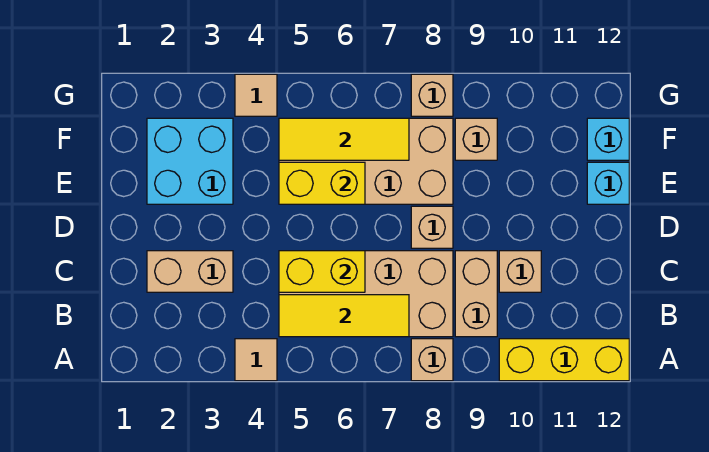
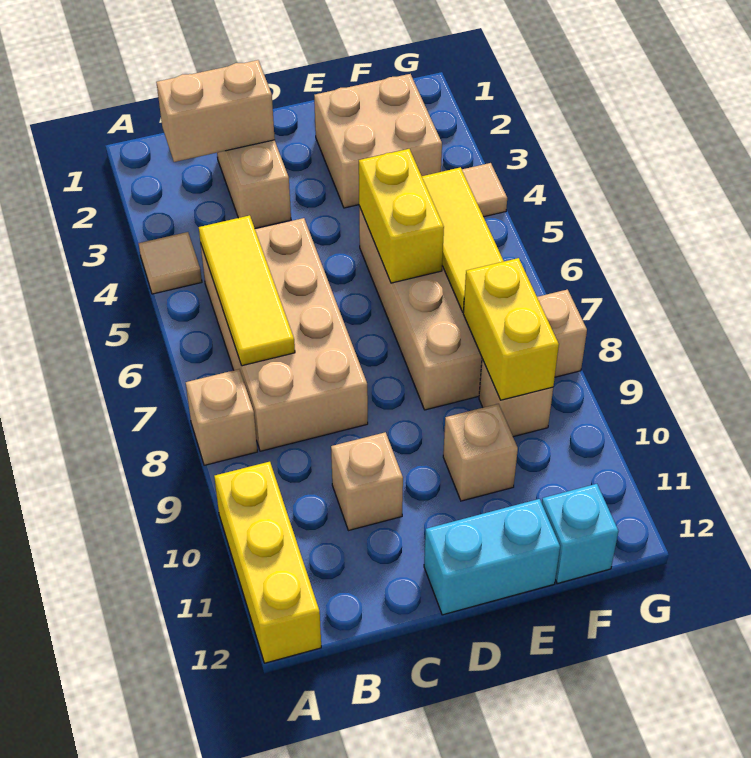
tan 1x2 brick [455,251,497,337] -> tan 1x2 brick moved to [156,60,275,162]
yellow 1x2 brick [279,251,365,292] -> yellow 1x2 brick moved to [463,258,559,400]
tan 1x1 brick [411,206,453,248] -> tan 1x1 brick moved to [443,404,518,501]
cyan 2x2 brick [147,118,233,204] -> tan 2x2 brick [314,74,442,208]
cyan 1x1 brick [587,162,629,204] -> cyan 1x2 brick [424,499,560,615]

